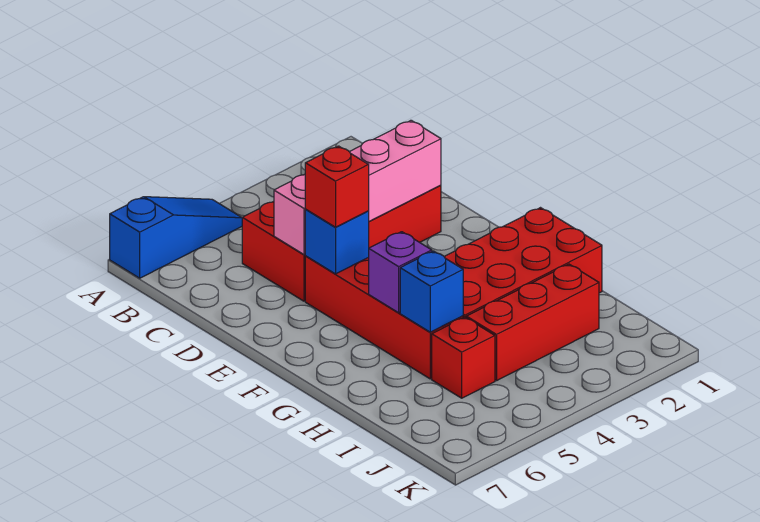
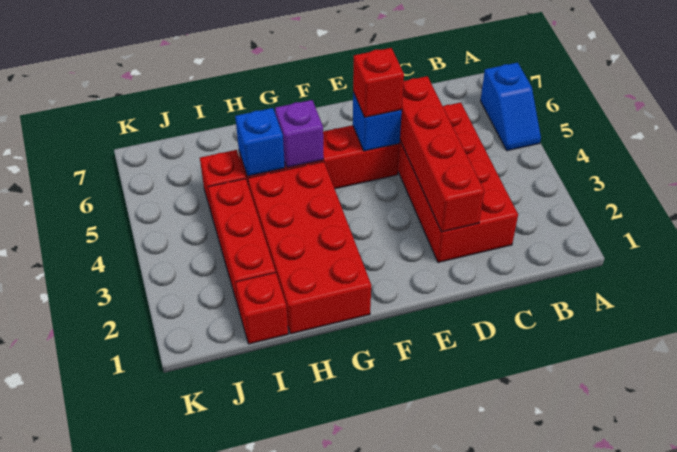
blue 1x3 slope [110,197,242,278] -> blue 1x2 slope [480,63,541,151]
pink 1x4 brick [274,120,441,254] -> red 1x4 brick [400,76,484,232]
none -> red 1x1 brick [236,273,288,344]

